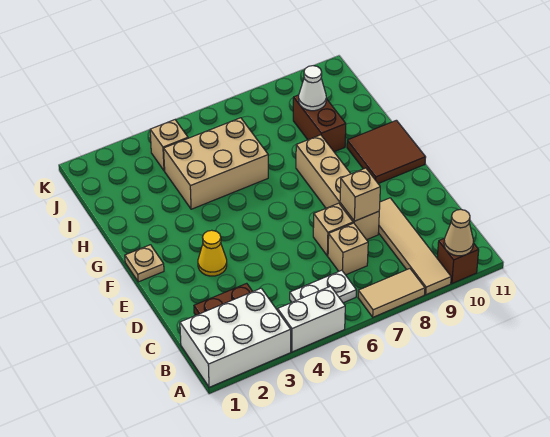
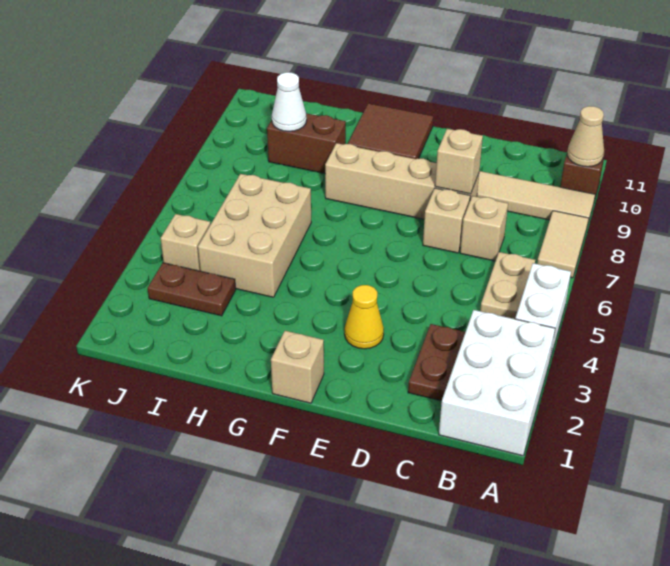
white 1x2 plate [290,270,356,303] -> tan 1x2 plate [480,252,535,319]
tan 1x1 plate [125,245,164,282] -> tan 1x1 brick [271,331,324,403]
none -> brown 1x2 plate [148,263,236,316]

